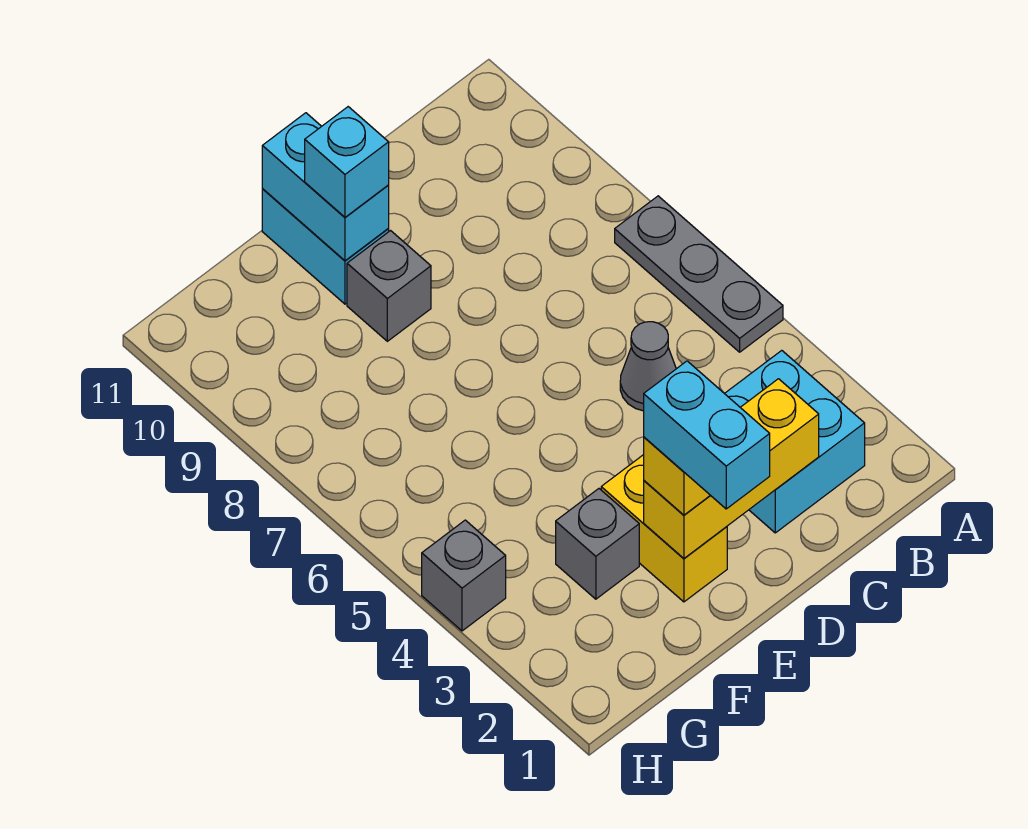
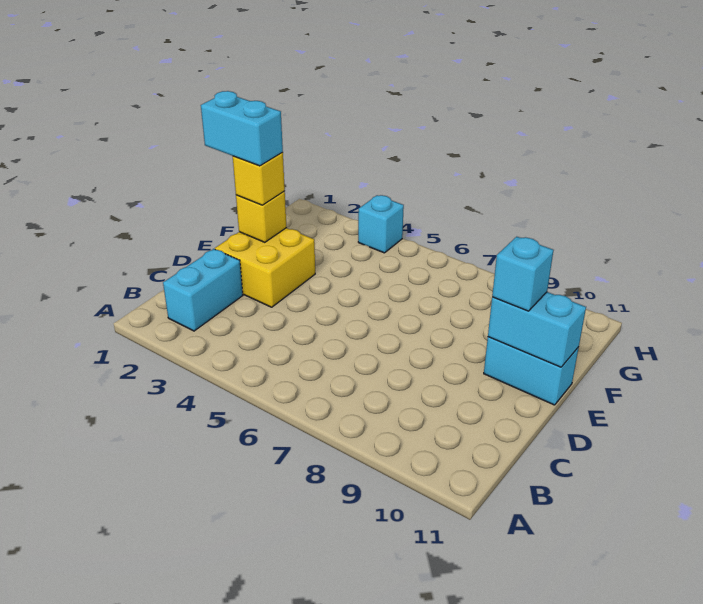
grey 1x3 plate [615,196,783,352] -> none
cyan 2x2 brick [725,350,865,533] -> cyan 1x2 brick [163,249,243,331]
yellow 1x3 brick [644,379,819,558] -> yellow 1x1 brick [236,191,286,242]
grey 1x1 cone [620,322,676,411] -> none
yellow 1x2 brick [601,455,727,602] -> yellow 2x2 brick [215,228,315,307]
grey 1x1 brick [347,231,431,341] -> none
grey 1x1 brick [556,489,639,599] -> none
grey 1x1 brick [422,520,506,631] -> cyan 1x1 brick [358,195,404,253]

